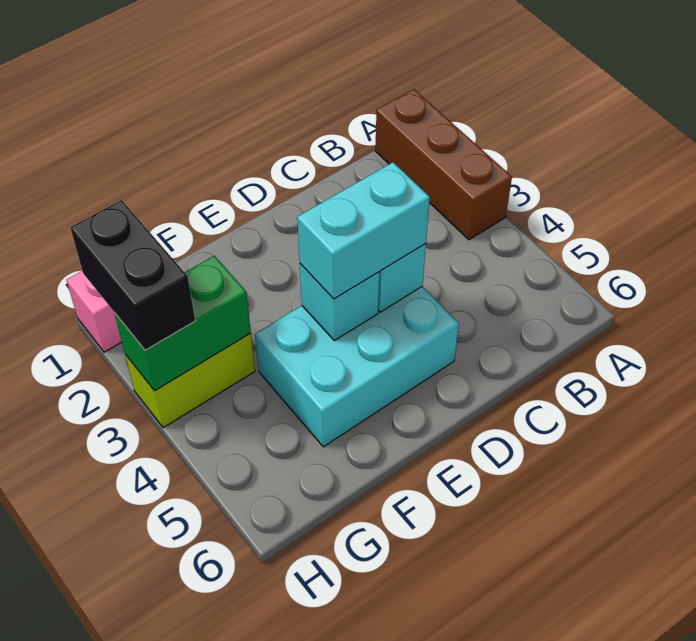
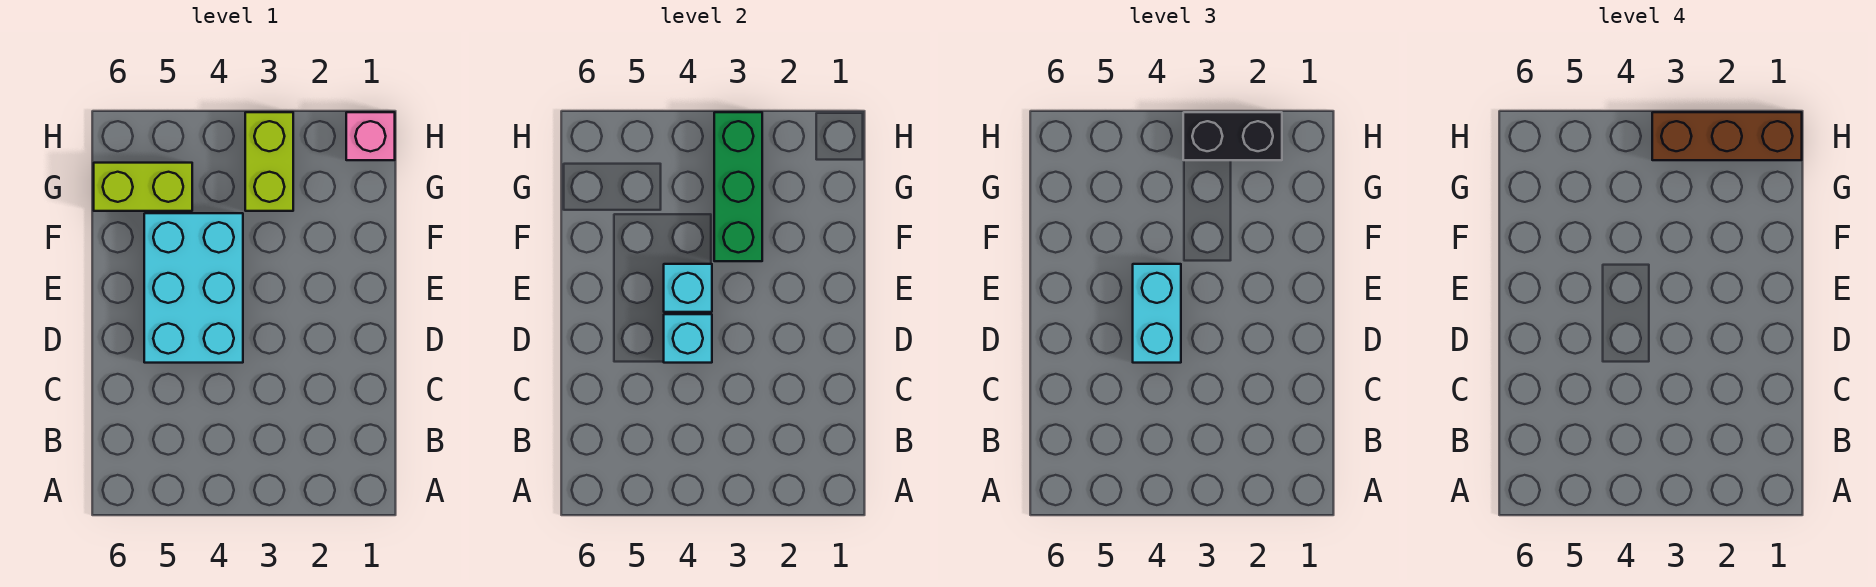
brown 1x3 brick [375,89,512,240] -> brown 1x3 brick moved to [1652,112,1802,160]
green 1x2 brick [115,256,251,391] -> green 1x3 brick [714,112,762,261]
none -> lime 1x2 brick [94,163,192,211]

